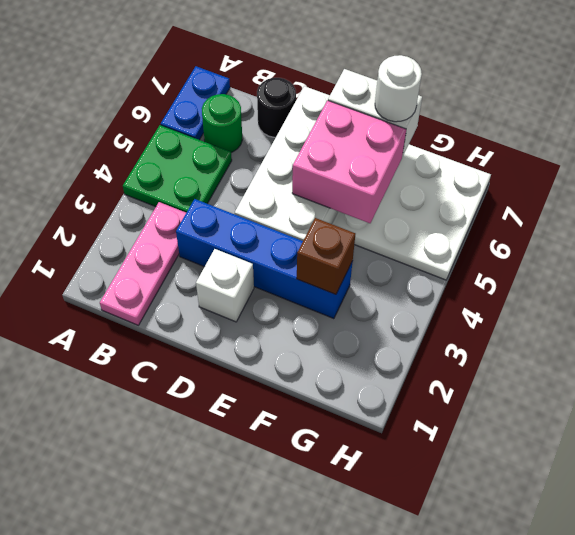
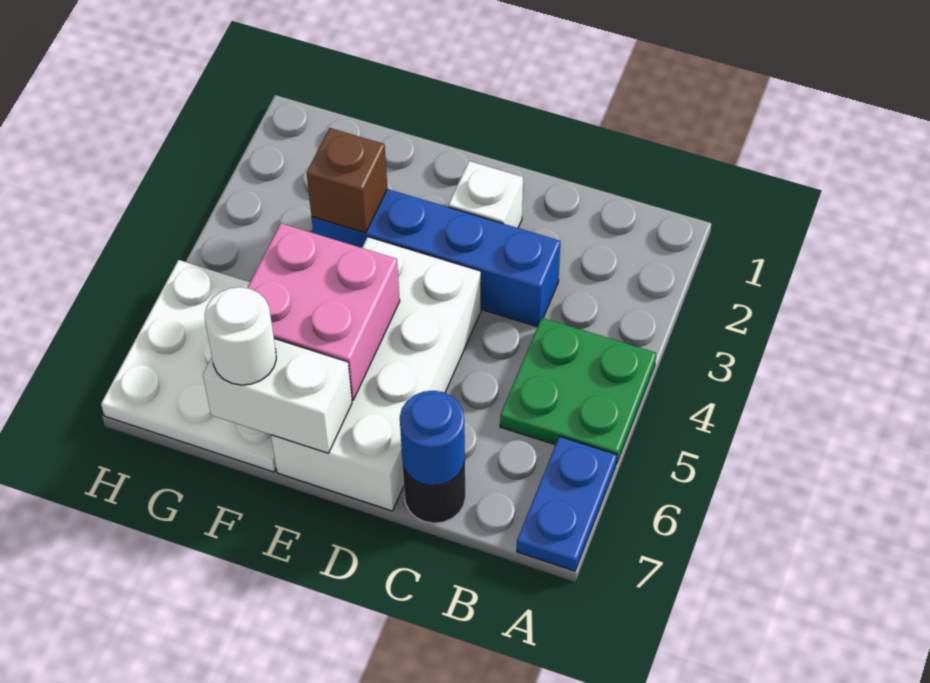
pink 1x3 plate [100,202,186,325] -> none
green 1x1 round brick [202,94,242,152] -> none
none -> blue 1x1 round brick [400,391,465,486]

